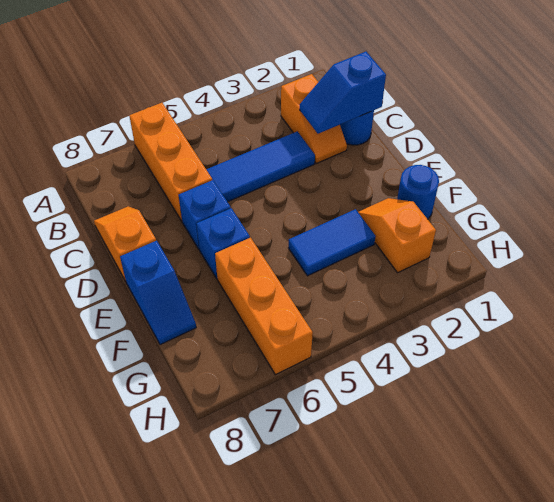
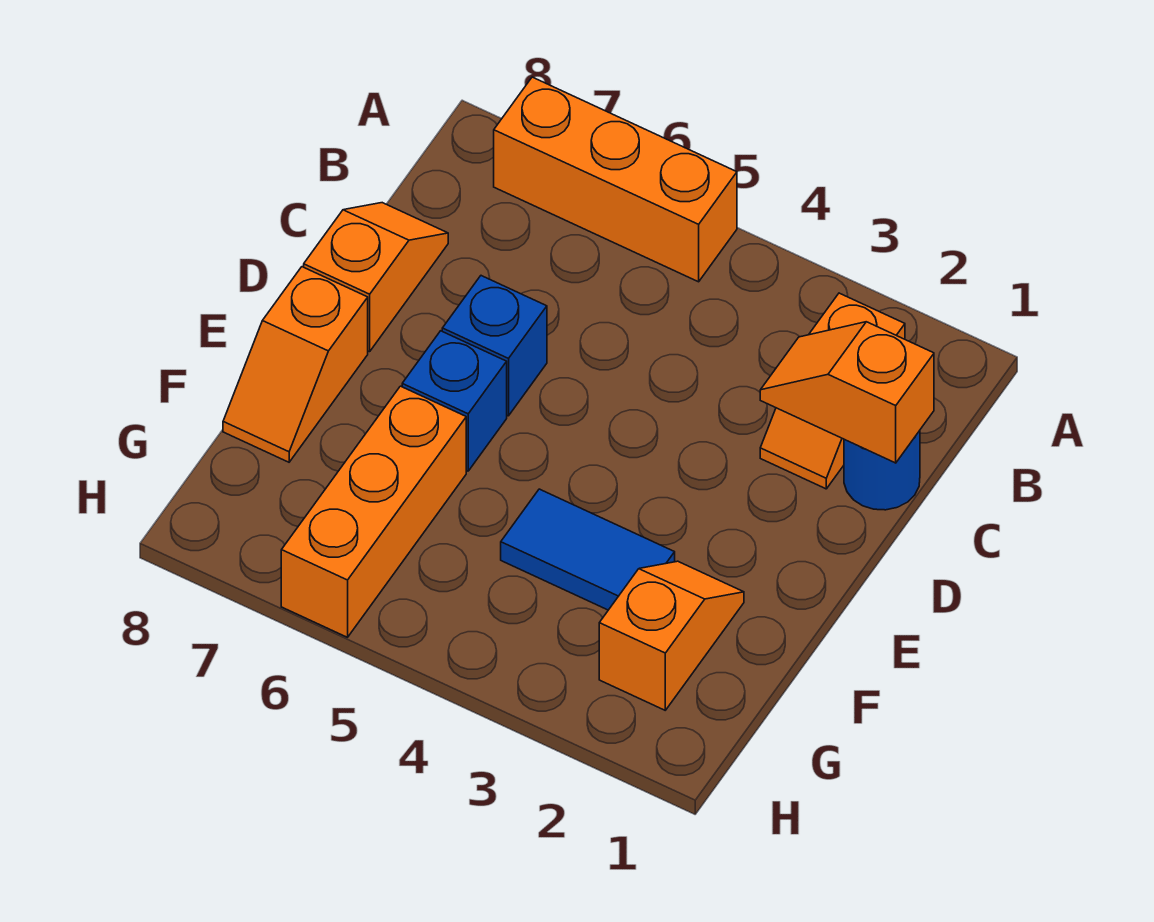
orange 1x3 brick [129,103,212,221] -> orange 1x3 brick turned to [494,77,737,282]
blue 1x2 slope [300,52,386,134] -> orange 1x2 slope [760,322,934,463]
blue 1x3 tile [206,131,315,202] -> none
blue 1x2 slope [120,241,196,345] -> orange 1x2 slope [223,267,368,462]
blue 1x1 round brick [397,165,439,219] -> none

